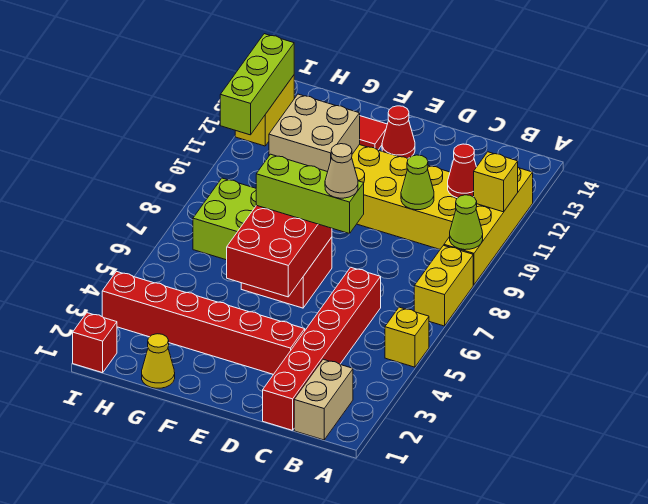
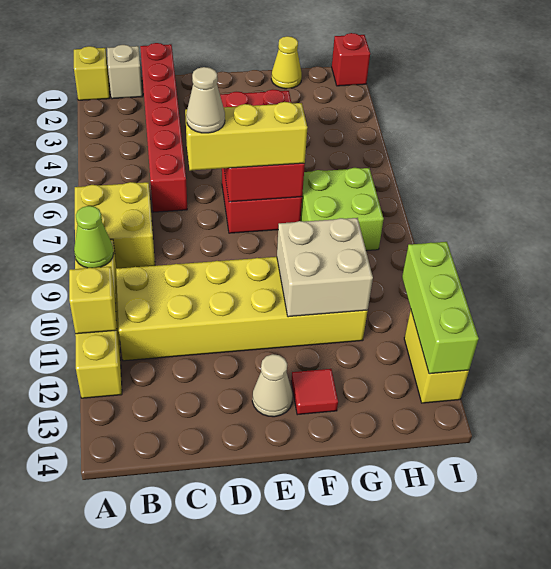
yellow 1x1 brick [385,307,429,367] -> yellow 1x1 brick moved to [74,46,110,100]
yellow 1x2 brick [414,245,473,326] -> yellow 2x2 brick [75,182,155,269]
tan 1x2 brick [294,359,353,440] -> tan 1x1 brick [107,45,143,99]
red 1x1 cone [448,144,476,198] -> none
lime 1x1 cone [401,155,434,210] -> none
red 1x6 brick [102,272,305,374] -> none
lime 1x3 brick [256,154,364,234] -> yellow 1x3 brick [185,102,307,170]
red 1x1 cone [382,106,415,159] -> tan 1x1 cone [252,354,293,417]

